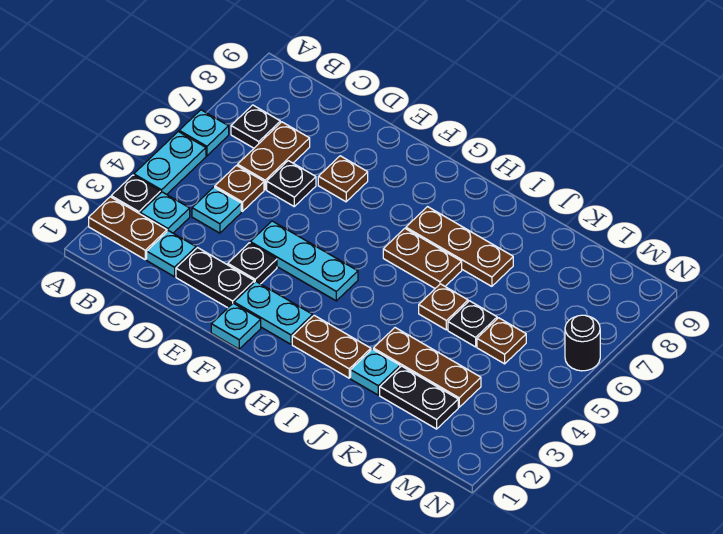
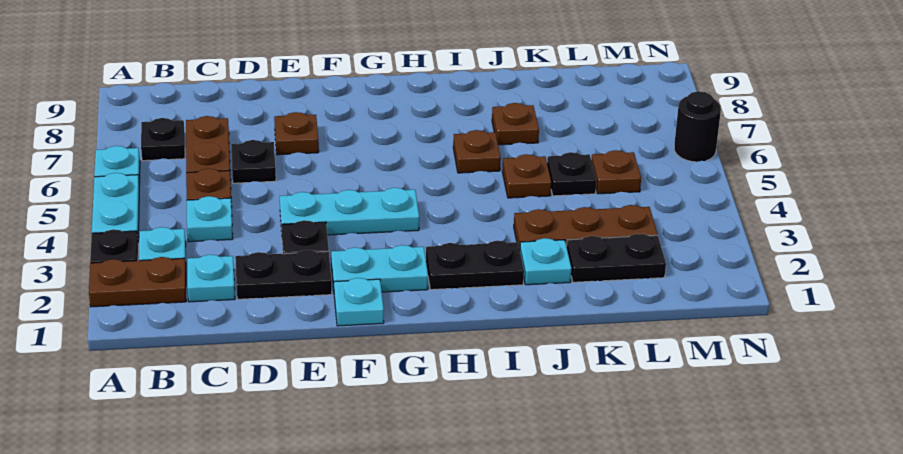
brown 1x2 plate [292,315,371,378] -> black 1x2 plate [426,241,524,290]
brown 1x2 plate [383,228,462,288] -> brown 1x1 plate [453,130,501,173]
brown 1x3 plate [406,207,513,286] -> brown 1x1 plate [492,103,539,145]

